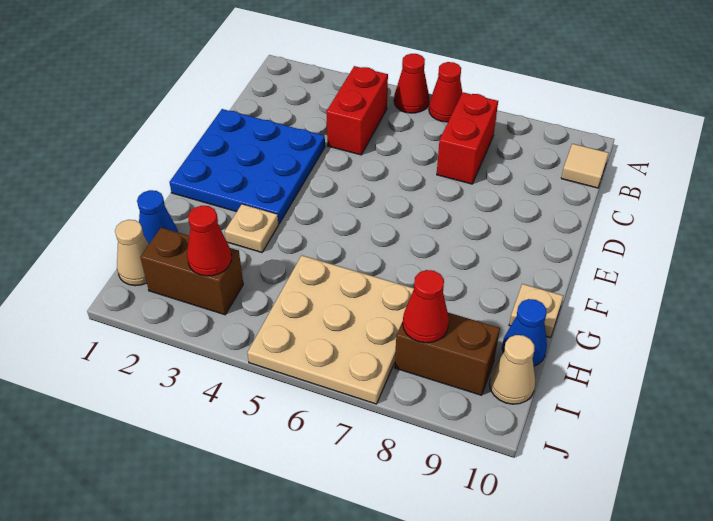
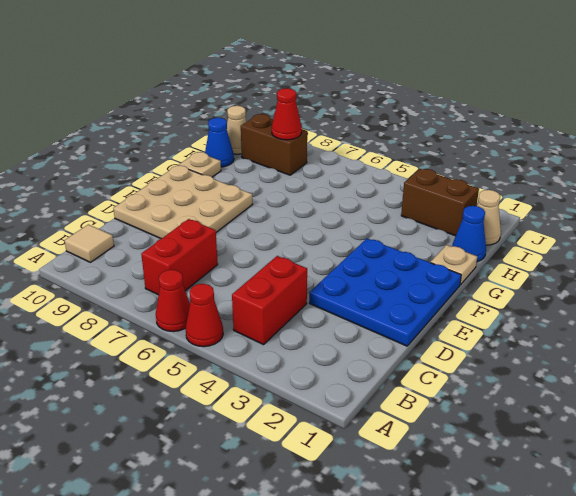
tan 1x1 plate [225,204,279,252] -> tan 1x1 plate moved to [431,245,477,285]
tan 3x3 plate [247,255,414,404] -> tan 3x3 plate moved to [113,165,252,239]
red 1x1 cone [187,206,231,276] -> none

